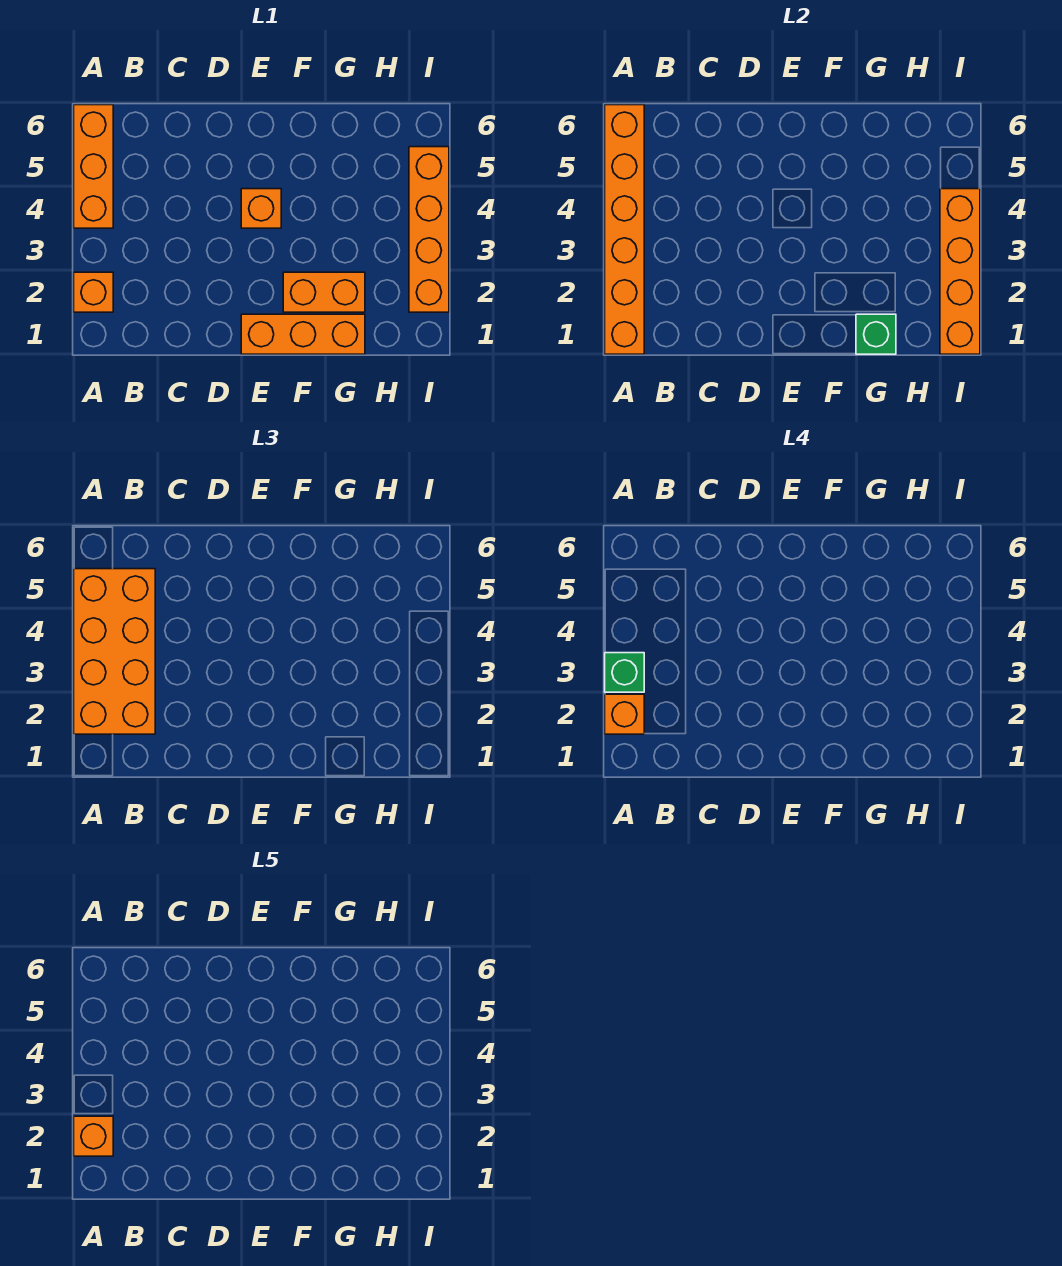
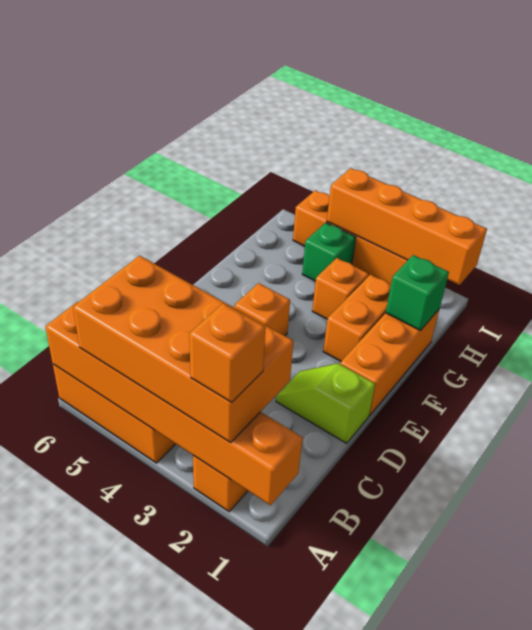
orange 1x1 brick [74,1116,113,1156] -> orange 1x1 brick moved to [312,258,369,319]
green 1x1 brick [605,653,644,692] -> green 1x1 brick moved to [302,223,356,281]
none -> lime 1x2 slope [276,363,375,443]

